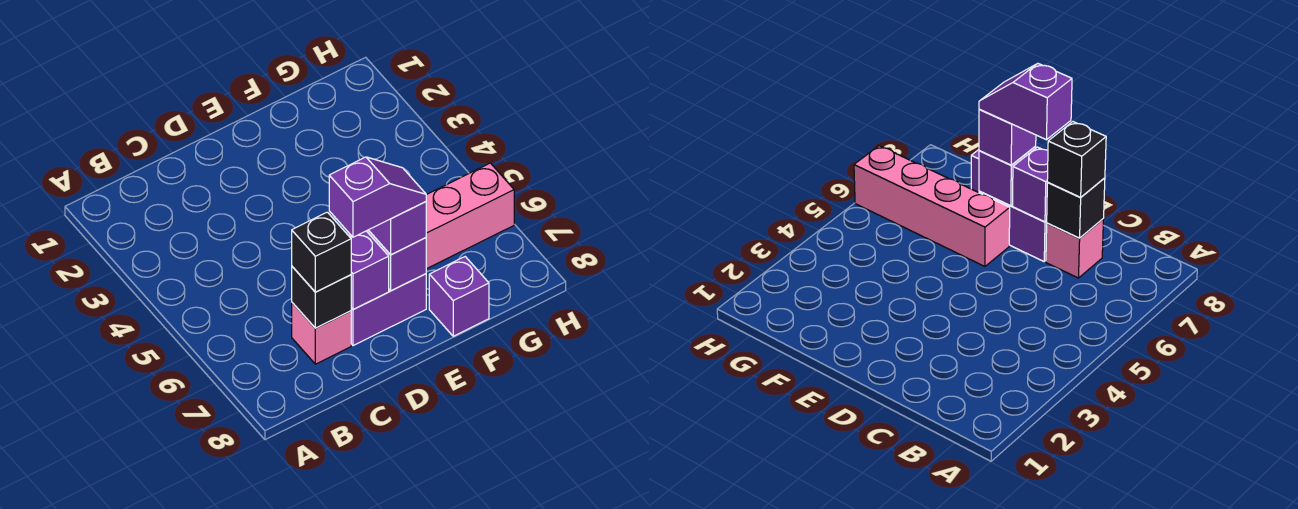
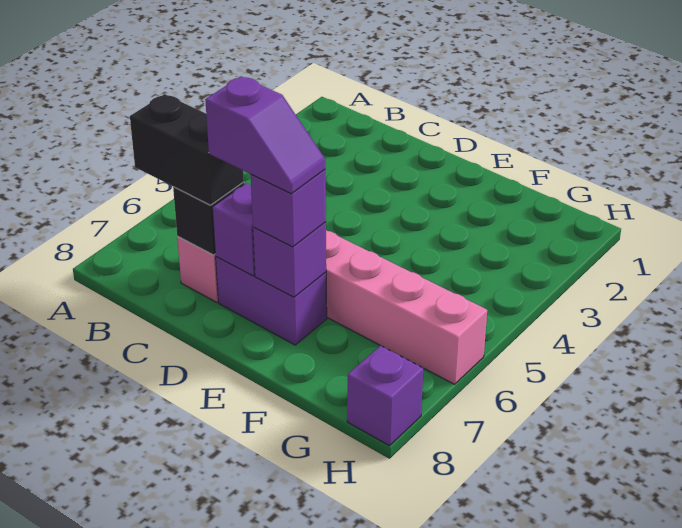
black 1x1 brick [292,212,351,292] -> black 1x2 brick [130,94,244,205]
purple 1x1 brick [429,257,489,336] -> purple 1x1 brick moved to [347,346,423,446]

